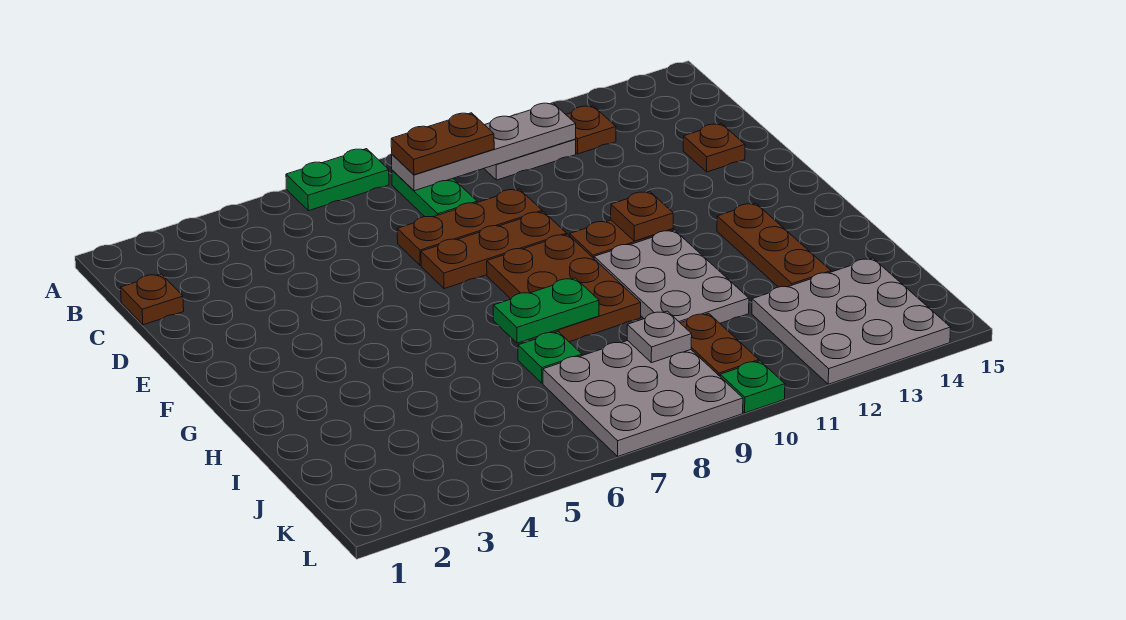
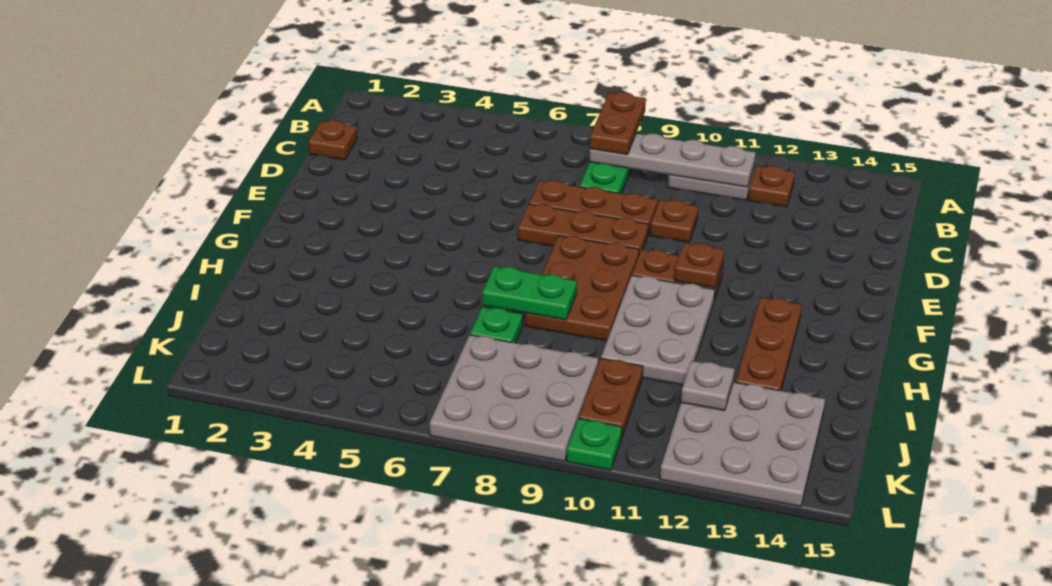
green 1x2 plate [286,149,389,211] -> none
brown 1x2 plate [391,113,494,175] -> brown 1x2 plate turned to [590,92,646,155]
brown 1x1 plate [683,124,745,172] -> brown 1x1 plate moved to [650,200,698,242]
grey 1x1 plate [627,311,692,363] -> grey 1x1 plate moved to [681,361,734,411]

